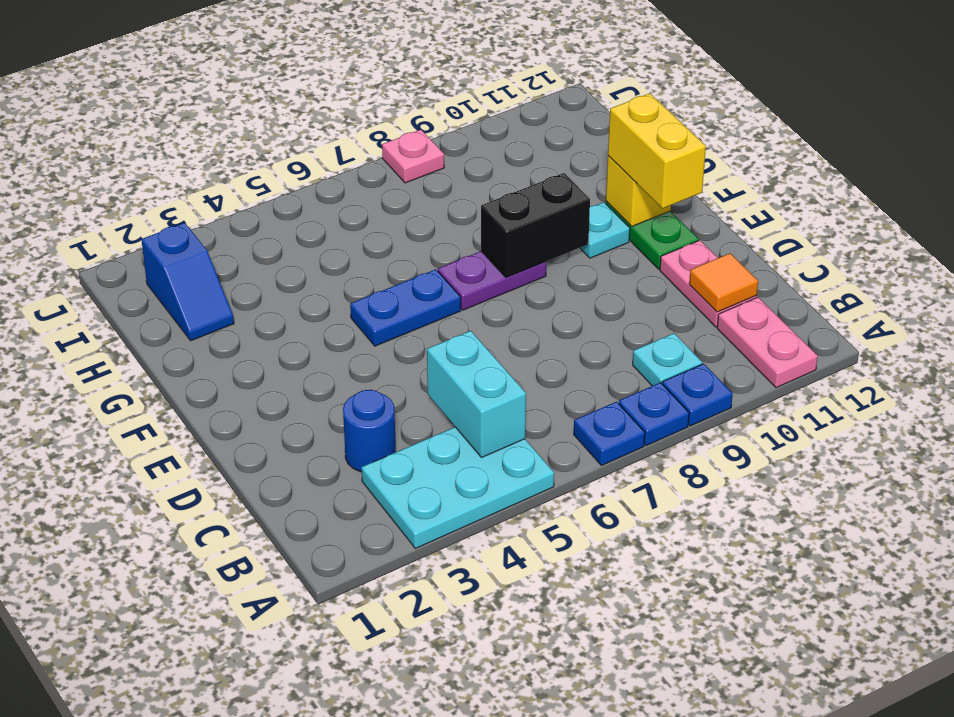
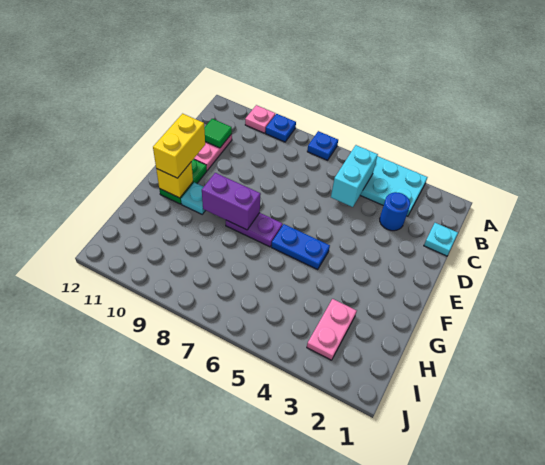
blue 1x1 plate [619,383,689,446] -> none
pink 1x2 plate [717,297,818,388] -> pink 1x2 plate moved to [307,299,357,360]
cyan 1x1 plate [633,333,702,386] -> cyan 1x1 plate moved to [424,223,458,256]
orange 1x1 tile [689,253,758,312] -> green 1x1 tile [204,119,232,148]
black 1x2 brick [481,173,590,278] -> purple 1x2 brick [202,173,261,230]
blue 1x2 slope [141,223,234,341] -> none
pink 1x1 plate [382,130,444,183] -> pink 1x1 plate moved to [245,105,275,133]

